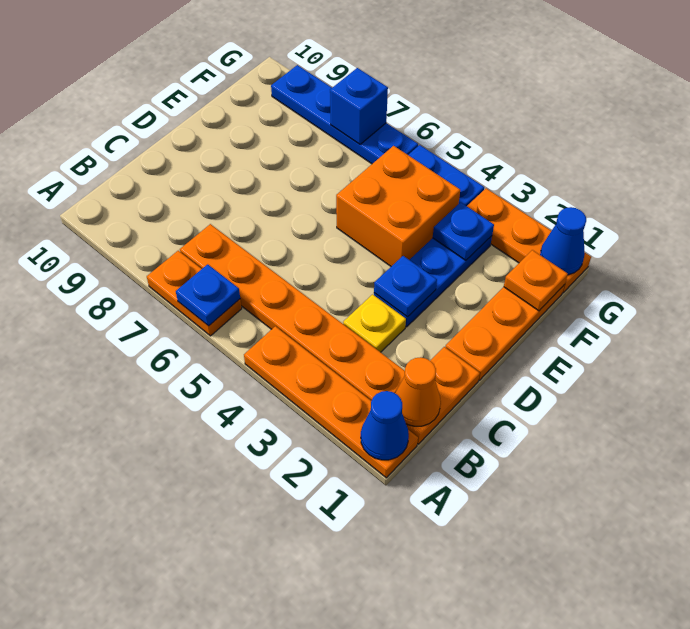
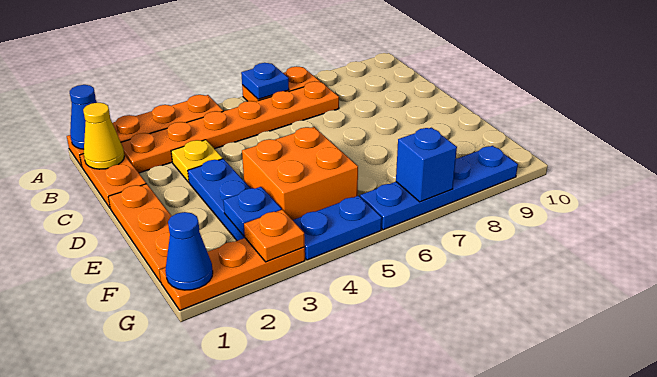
orange 1x1 cone [395,357,441,426] -> yellow 1x1 cone [83,103,124,169]
blue 1x1 plate [374,256,437,317] -> none
orange 1x1 plate [504,250,568,311] -> orange 1x1 plate moved to [244,210,305,262]

